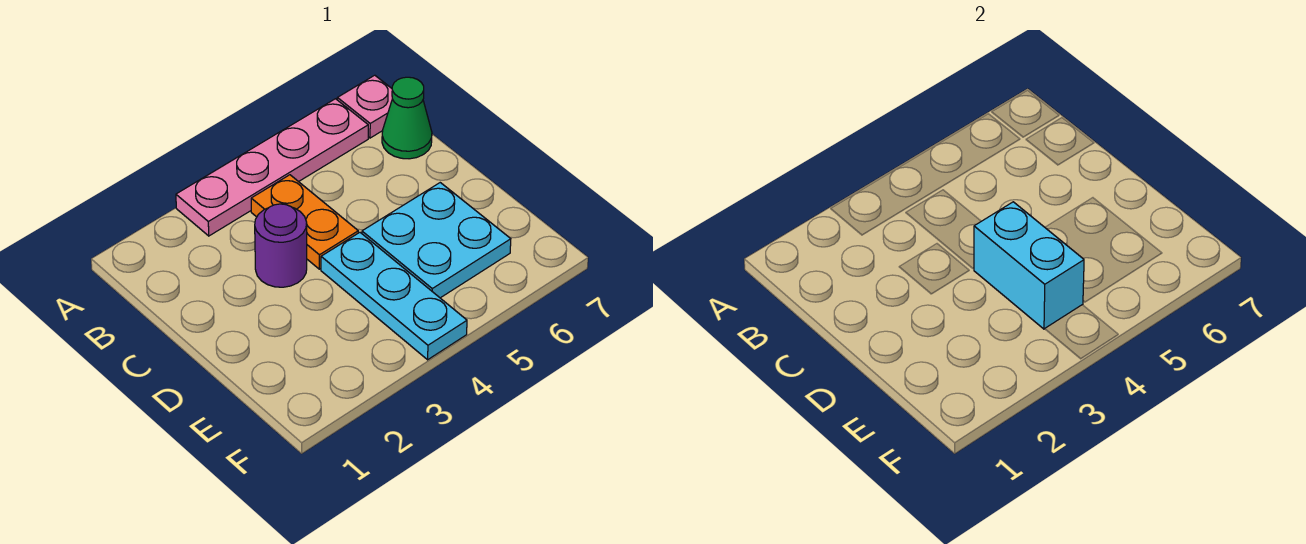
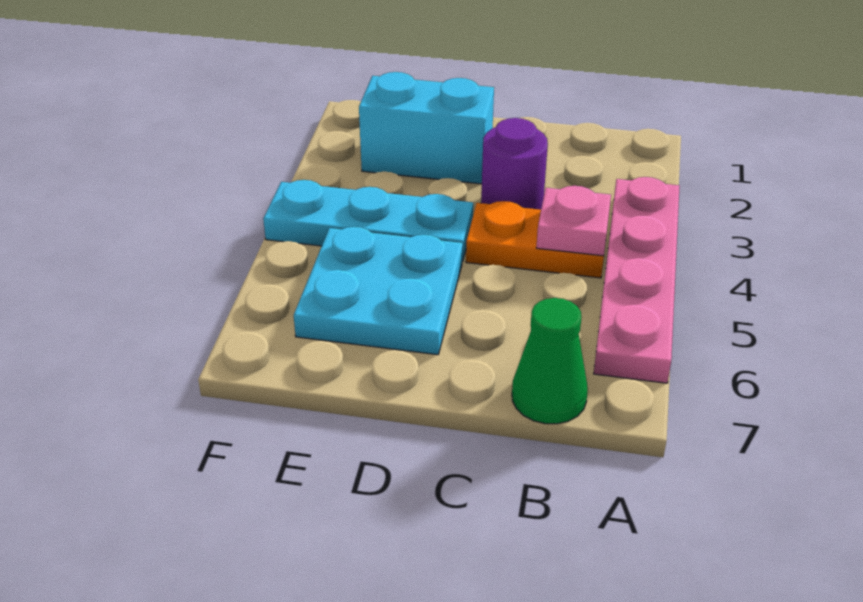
pink 1x1 plate [337,75,392,138] -> pink 1x1 plate moved to [536,186,611,256]
cyan 1x2 brick [974,202,1084,329] -> cyan 1x2 brick moved to [359,72,494,184]

